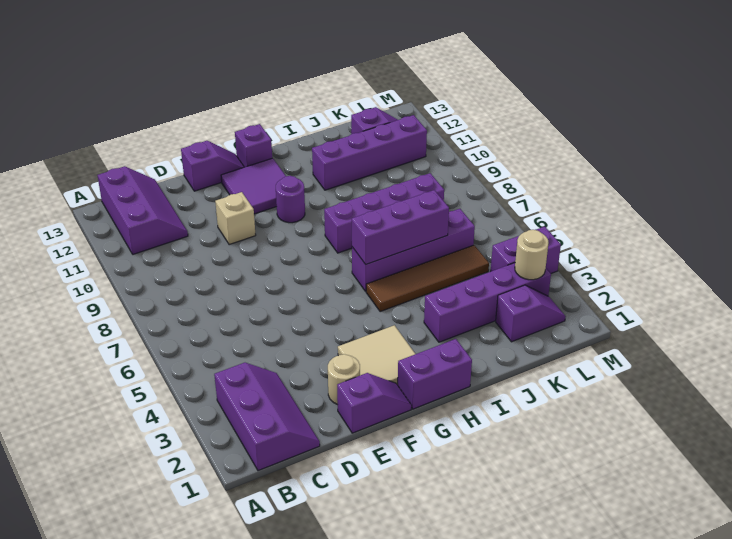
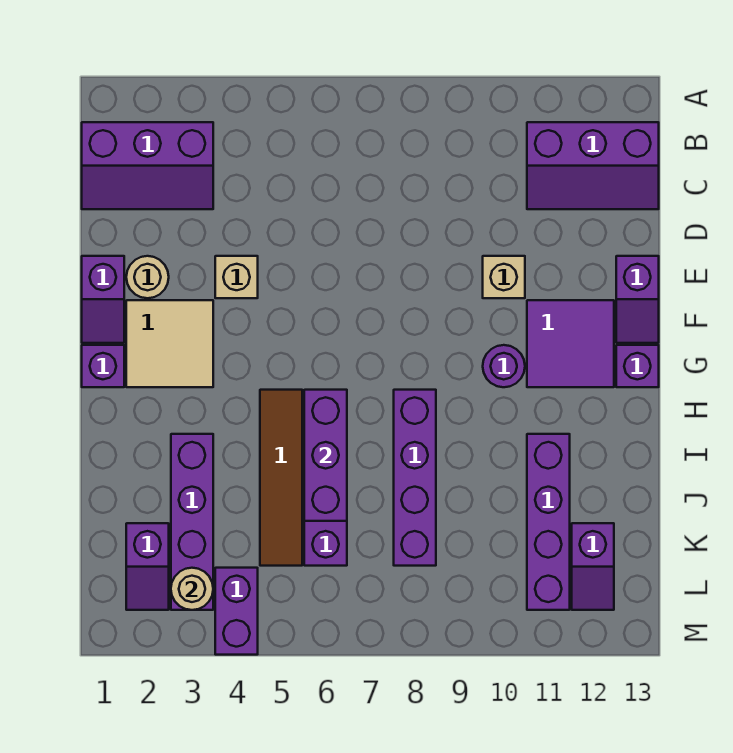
none -> tan 1x1 brick [215,256,258,298]
purple 1x2 brick [398,339,472,409] -> purple 1x1 brick [82,345,124,387]

